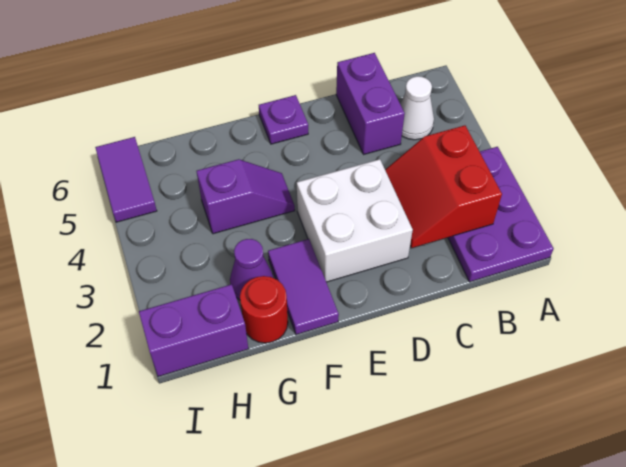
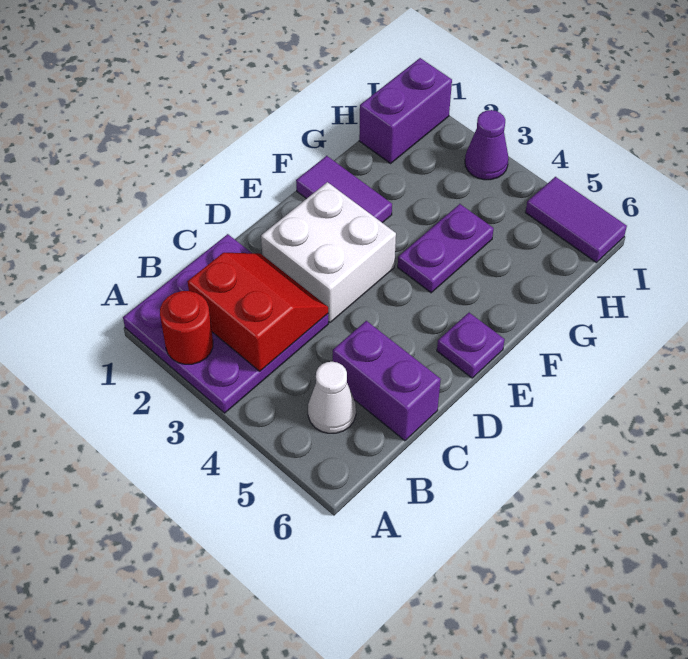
purple 2x3 plate [448,147,554,282] -> purple 3x3 plate [123,234,328,413]
purple 1x2 slope [196,159,295,234] -> purple 1x2 plate [398,204,494,293]
red 1x1 round brick [240,276,288,343] -> red 1x1 round brick moved to [160,291,213,364]
purple 1x1 cone [230,239,273,300] -> purple 1x1 cone moved to [465,110,509,180]

